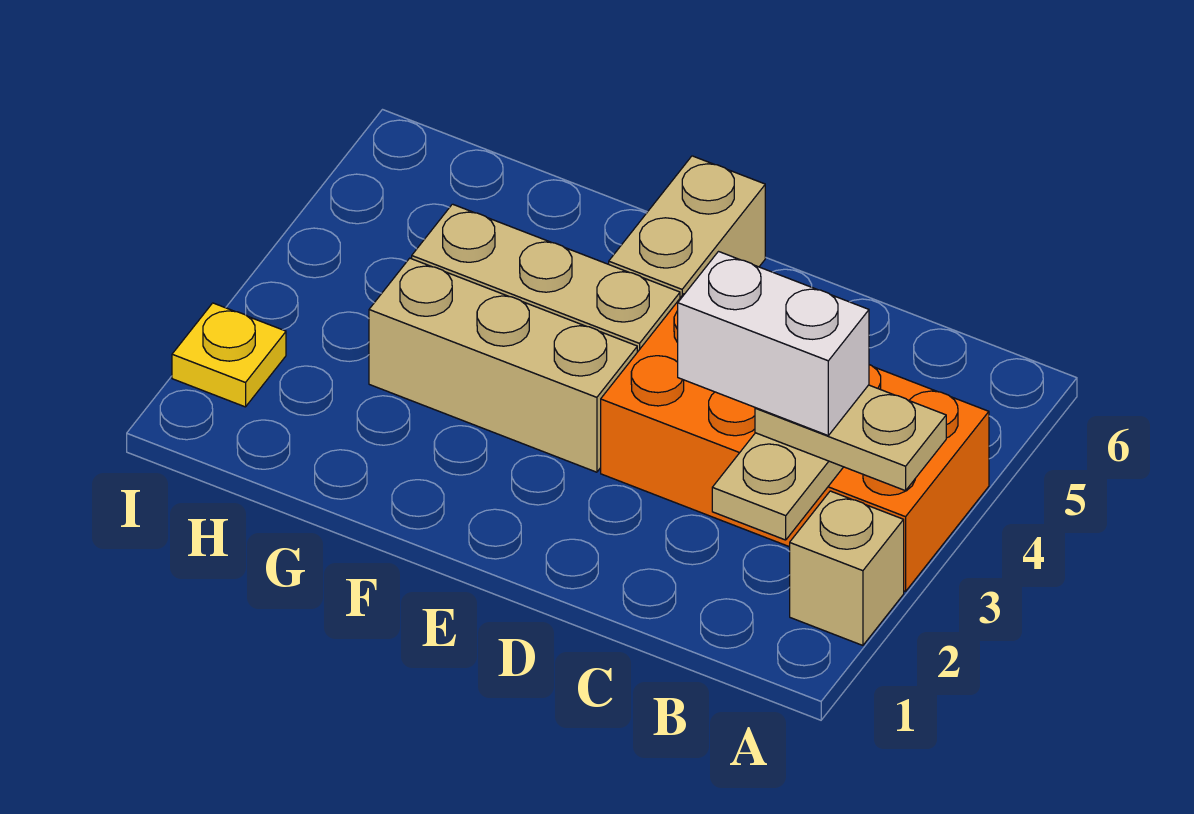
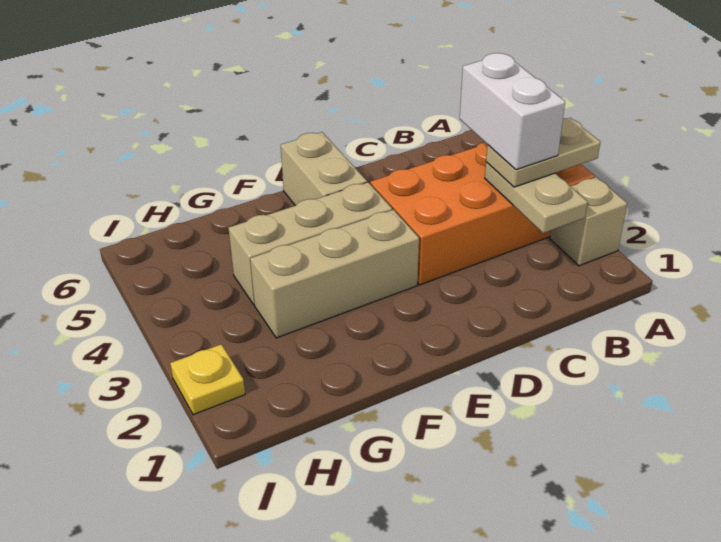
white 1x2 brick [678,252,869,435] -> white 1x2 brick turned to [460,53,565,170]

